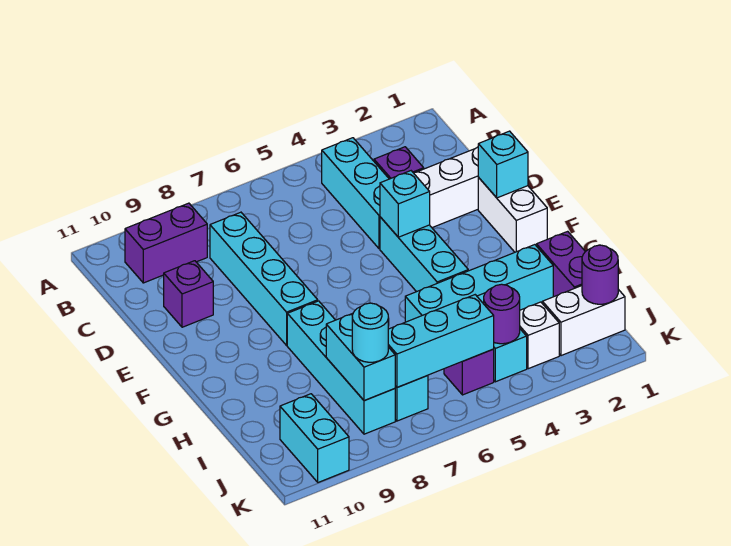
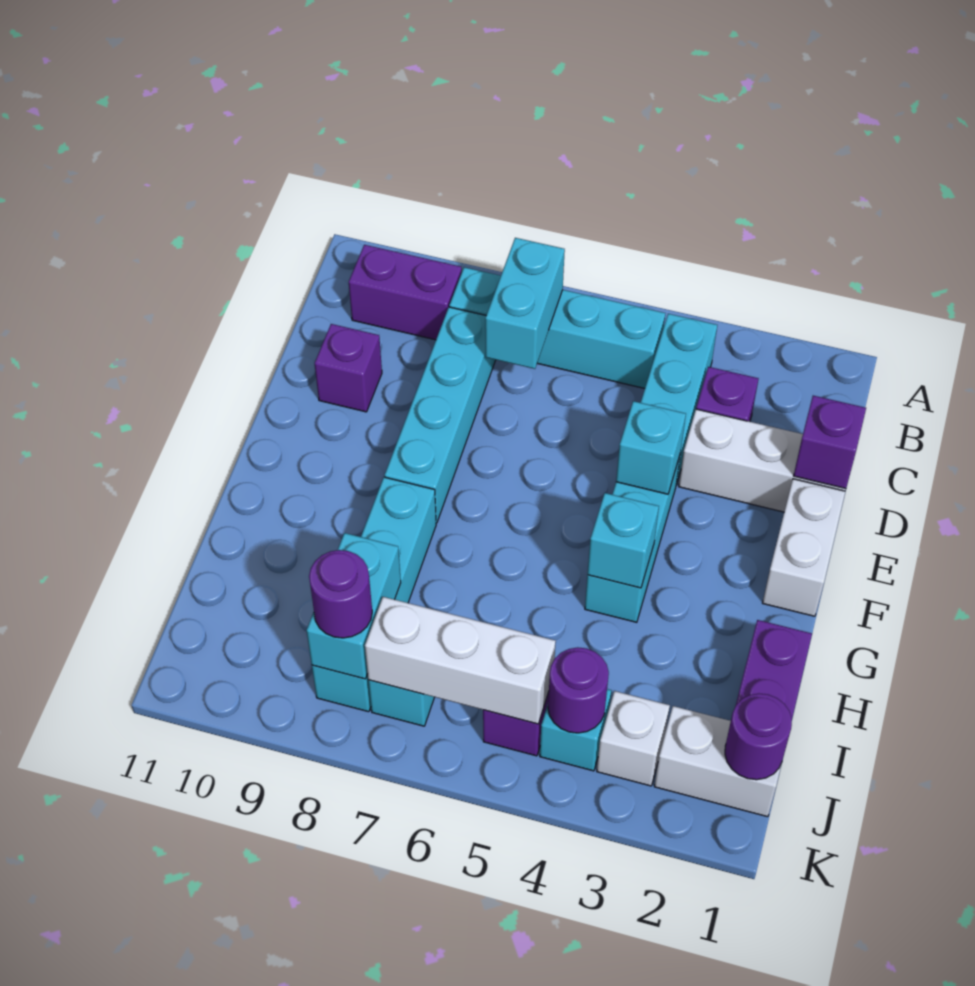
none -> purple 1x1 brick [794,396,866,489]
cyan 1x1 brick [478,131,528,198] -> cyan 1x1 brick moved to [588,493,659,588]
cyan 1x4 brick [405,245,553,322] -> cyan 1x4 brick moved to [449,267,665,388]
cyan 1x3 brick [388,295,494,387] -> white 1x3 brick [365,597,556,724]
cyan 1x1 round brick [352,303,388,362] -> purple 1x1 round brick [309,550,372,638]
cyan 1x2 brick [280,394,349,482] -> cyan 1x2 brick moved to [485,238,565,369]

